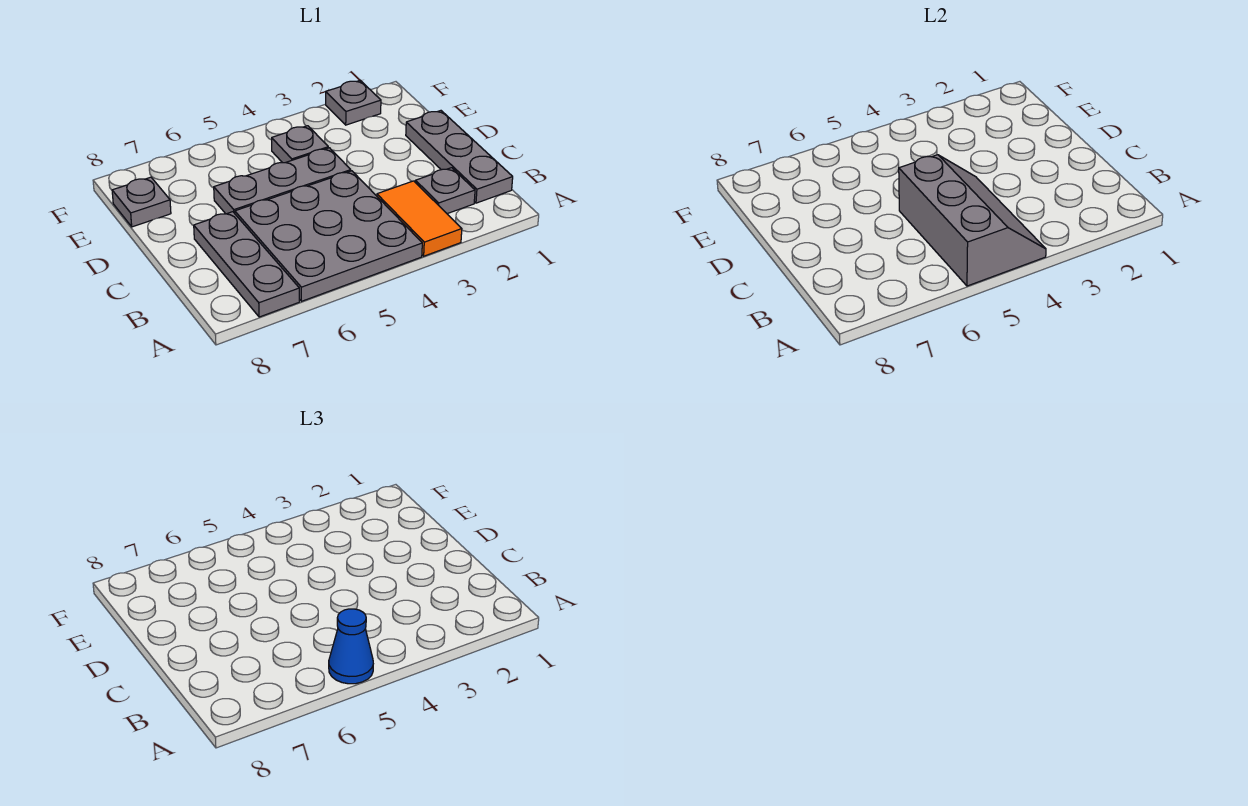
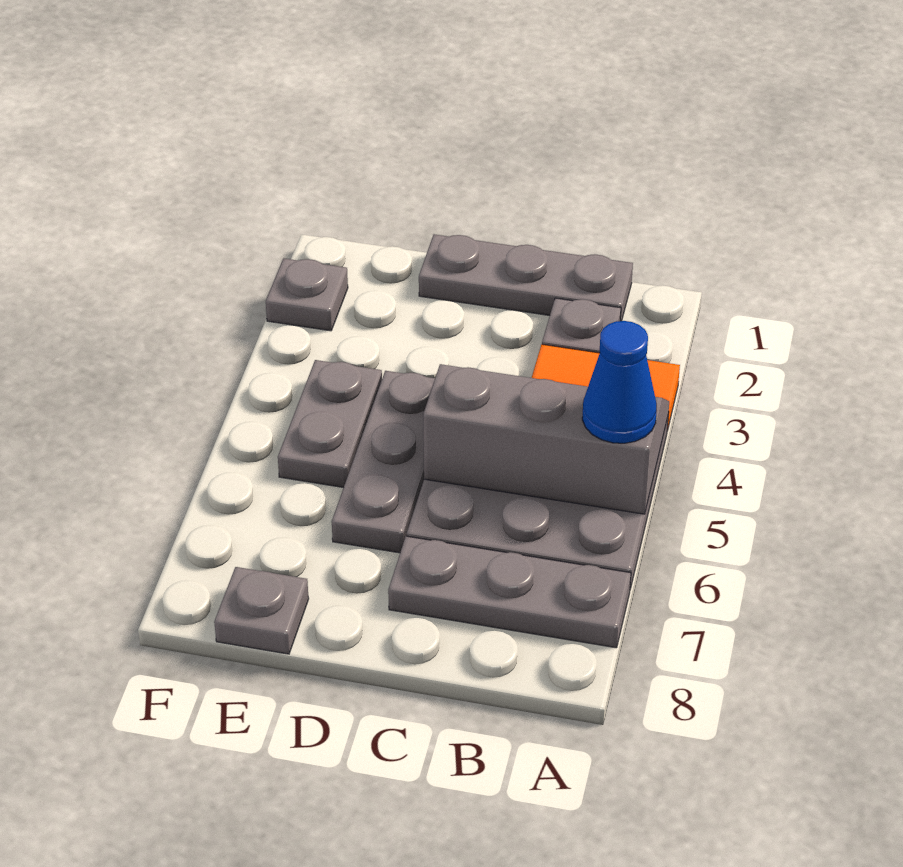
grey 1x1 plate [272,126,328,163] -> grey 1x2 plate [278,360,382,488]

